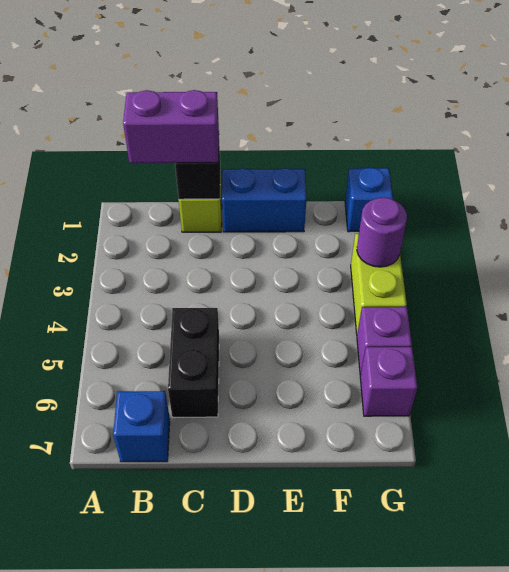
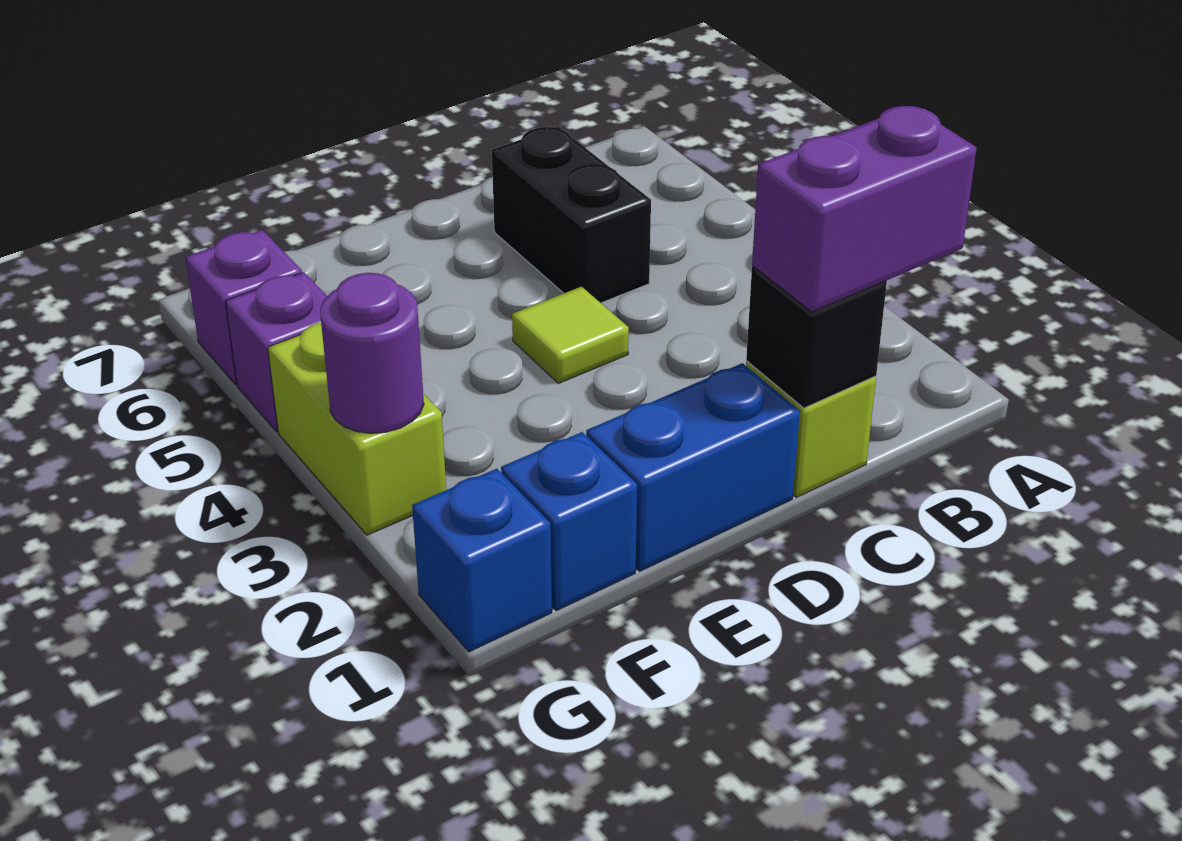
blue 1x1 brick [113,391,170,462] -> blue 1x1 brick moved to [501,432,637,611]
none -> lime 1x1 tile [512,287,629,383]

